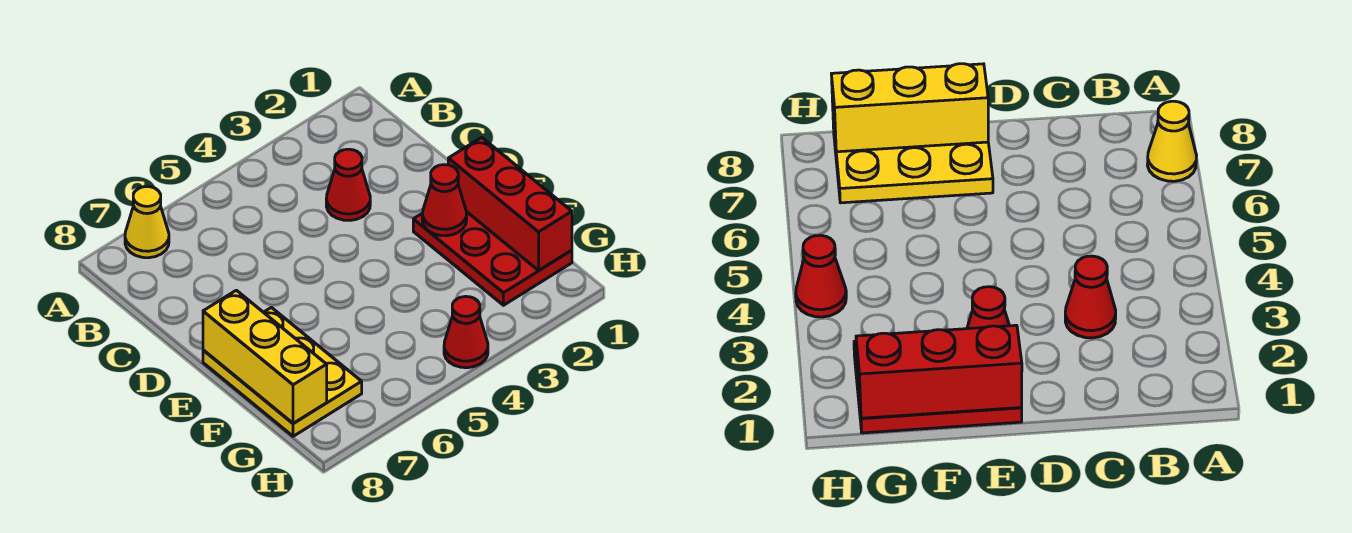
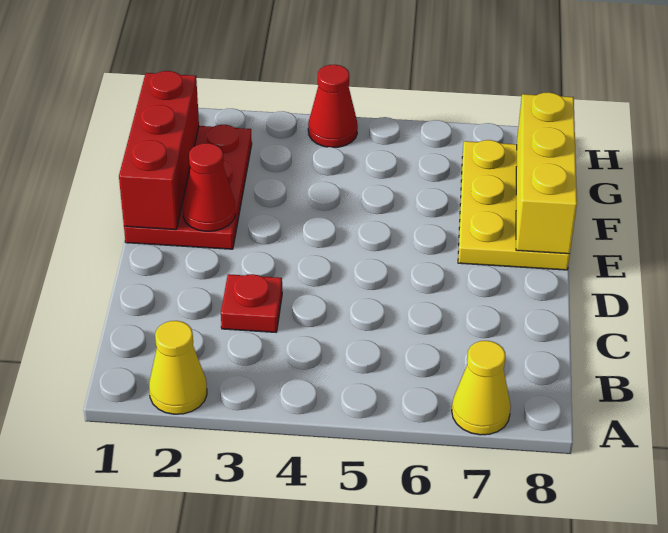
none -> yellow 1x1 cone [149,321,207,414]
red 1x1 cone [326,149,370,220] -> red 1x1 plate [221,274,282,332]

